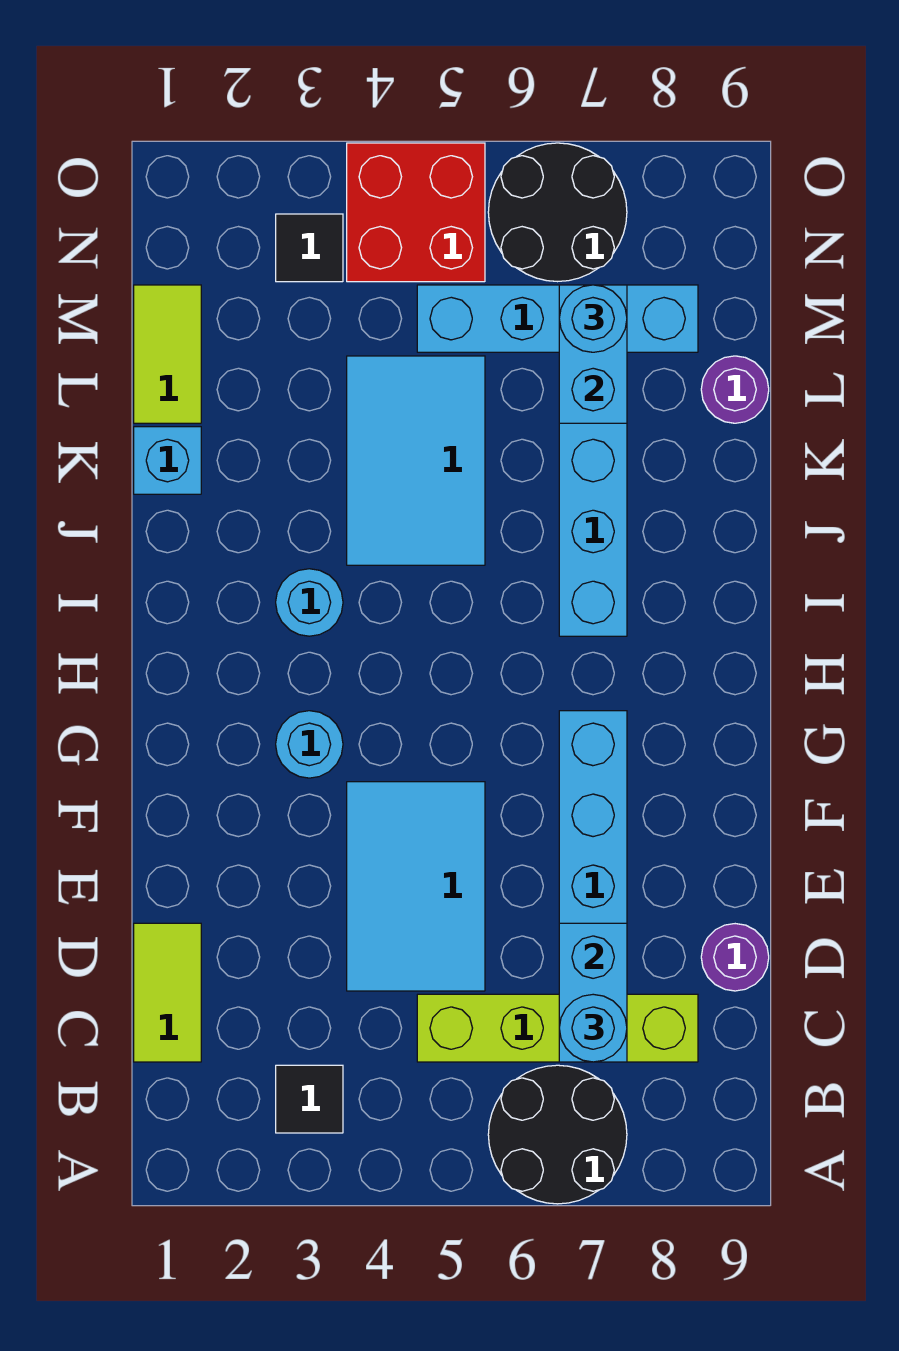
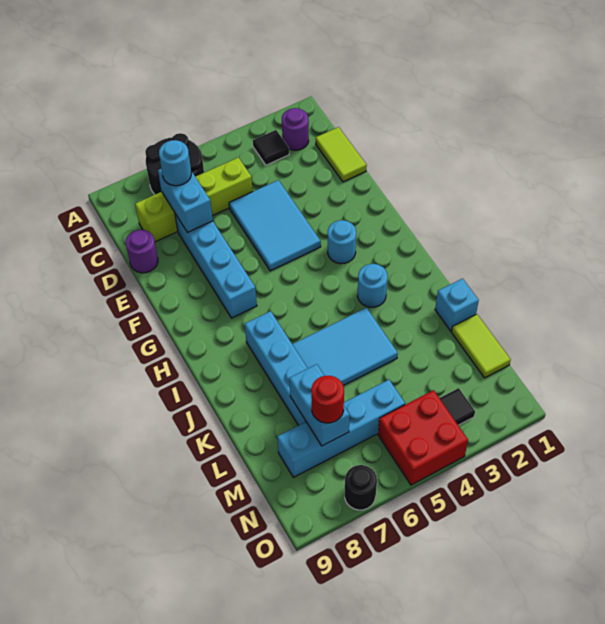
cyan 2x3 tile [347,356,485,565] -> cyan 2x3 tile turned to [292,308,398,386]
purple 1x1 round brick [701,356,769,423] -> purple 1x1 round brick moved to [282,108,309,150]
cyan 1x1 round brick [559,285,627,352] -> red 1x1 round brick [311,376,344,423]
black 2x2 round brick [488,143,627,282] -> black 1x1 round brick [345,465,377,510]

